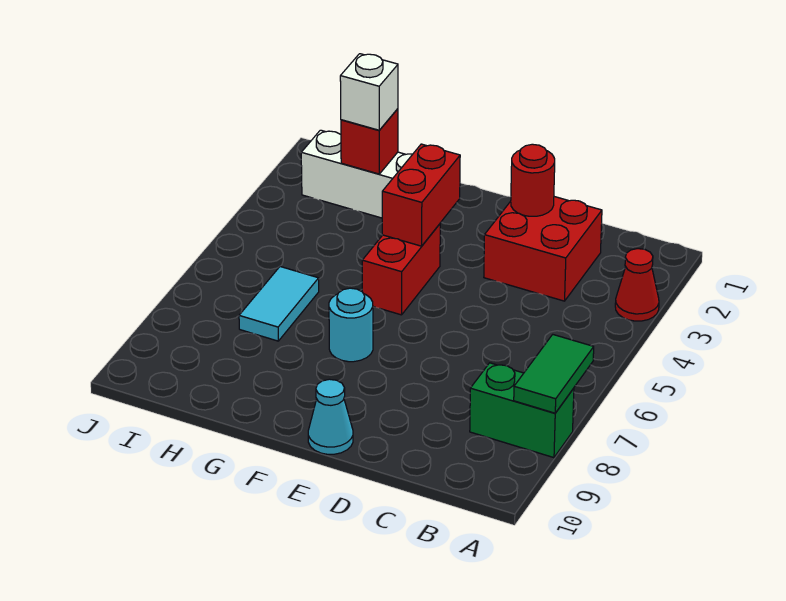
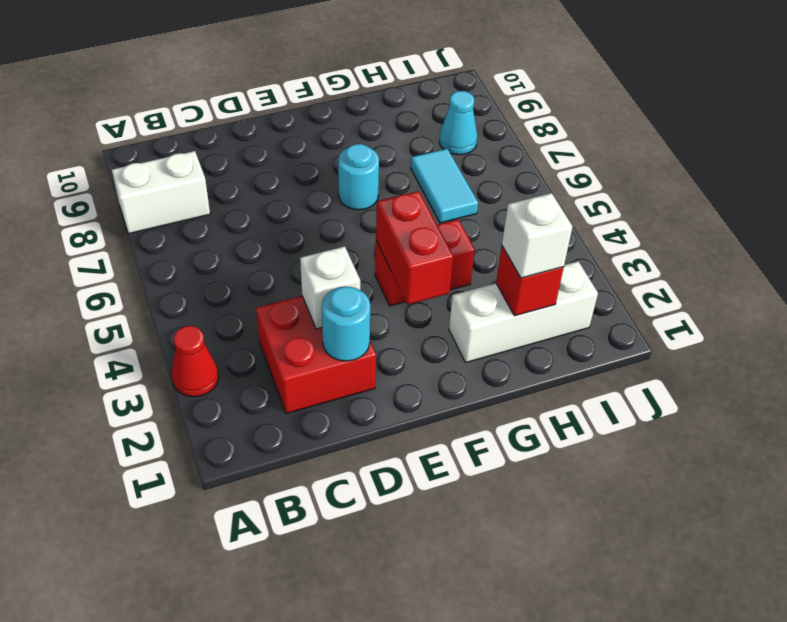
green 1x2 tile [514,335,594,413] -> none
green 1x2 brick [470,363,574,458] -> white 1x2 brick [112,151,210,234]
red 1x1 round brick [511,144,555,216] -> cyan 1x1 round brick [322,287,370,361]
none -> white 1x1 brick [300,246,360,329]
cyan 1x1 cone [308,379,353,454] -> cyan 1x1 cone moved to [439,91,477,155]
red 1x2 brick [362,224,440,315] -> red 1x2 brick turned to [375,219,475,306]

